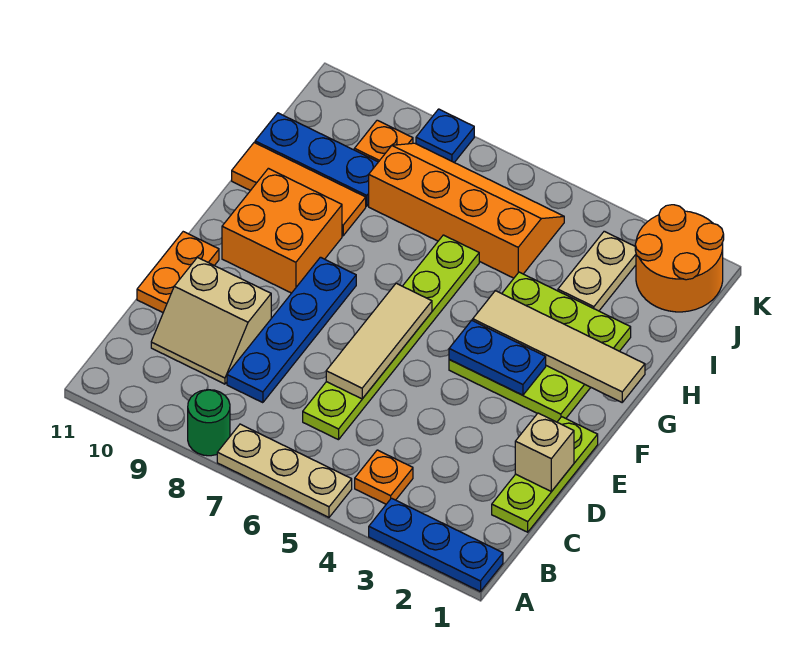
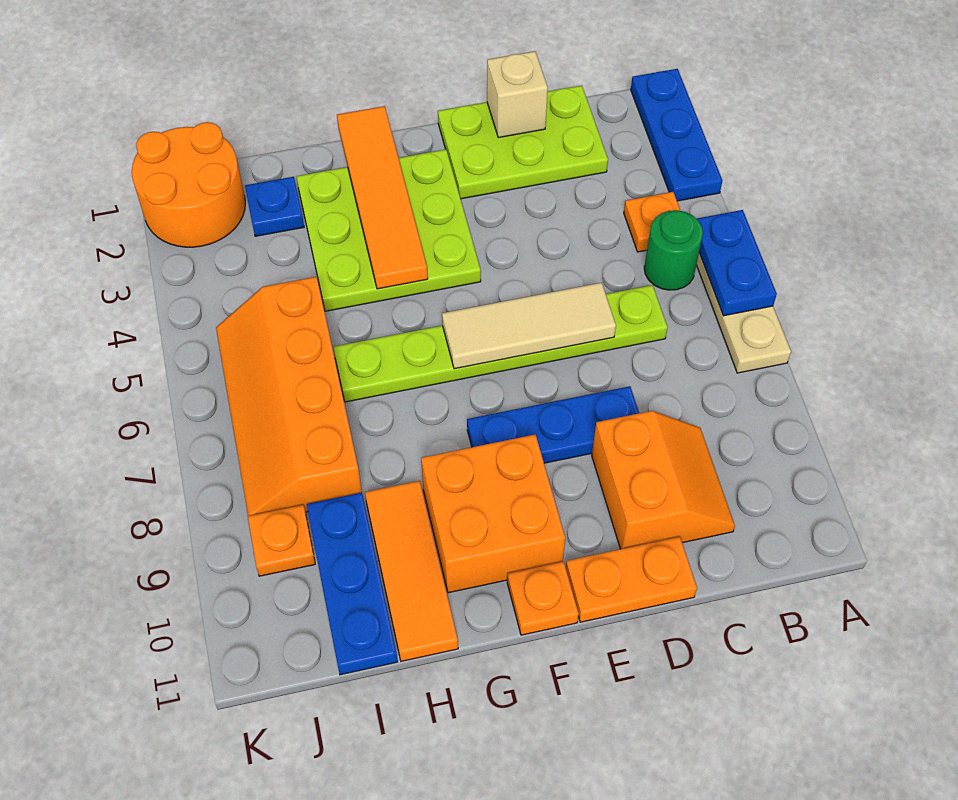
green 1x1 round brick [188,390,230,456] -> green 1x1 round brick moved to [644,210,703,290]
lime 1x3 plate [492,417,598,532] -> lime 2x3 plate [438,86,608,199]
blue 1x4 plate [227,257,356,403] -> blue 1x3 plate [467,386,639,463]
tan 2x2 slope [151,257,271,384] -> orange 2x2 slope [592,411,735,549]
blue 1x2 plate [449,320,546,395] -> blue 1x2 plate moved to [697,210,777,316]
none -> orange 1x1 plate [507,561,579,635]
tan 1x4 tile [473,291,645,402] -> orange 1x4 tile [337,106,428,289]
tan 1x2 plate [558,231,636,311] -> none
blue 1x1 plate [416,109,474,162] -> blue 1x1 plate moved to [245,177,304,236]

